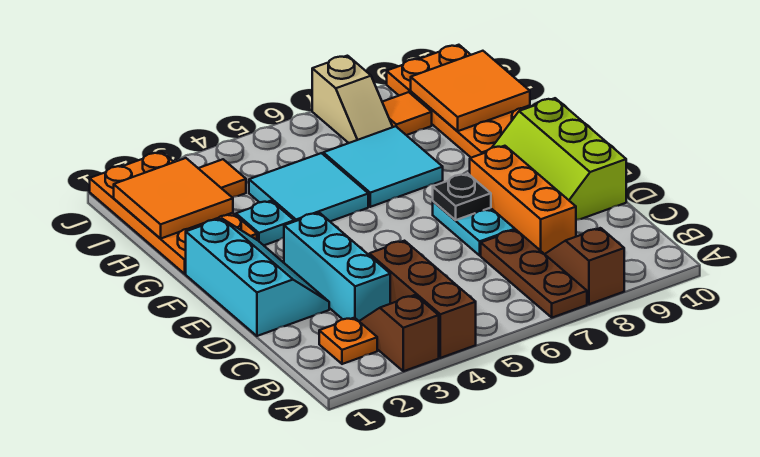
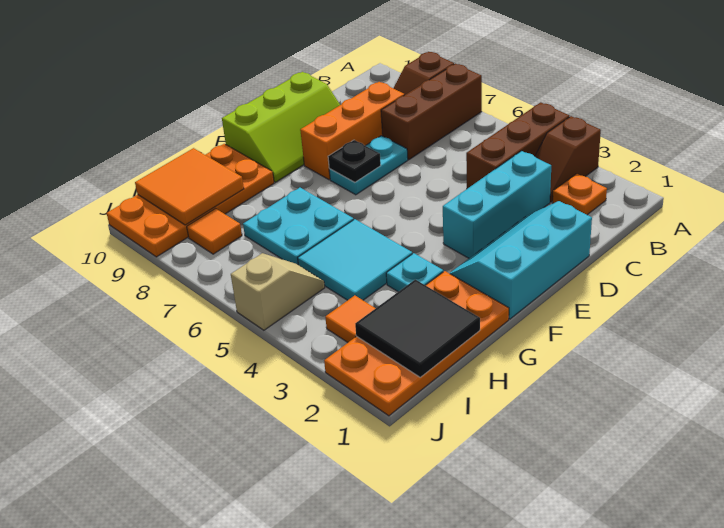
brown 1x3 plate [481,230,587,318] -> brown 1x3 brick [381,64,482,160]
cyan 2x2 tile [323,126,443,207] -> cyan 2x2 plate [243,188,354,264]
orange 2x2 tile [114,158,233,239] -> black 2x2 tile [355,279,480,377]
tan 1x2 slope [312,56,393,143] -> tan 1x2 slope moved to [231,253,325,330]

